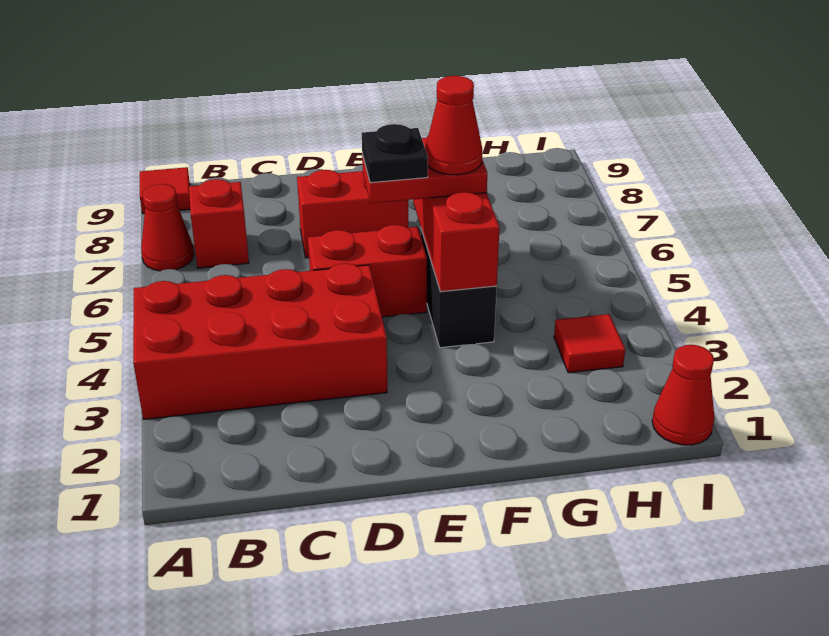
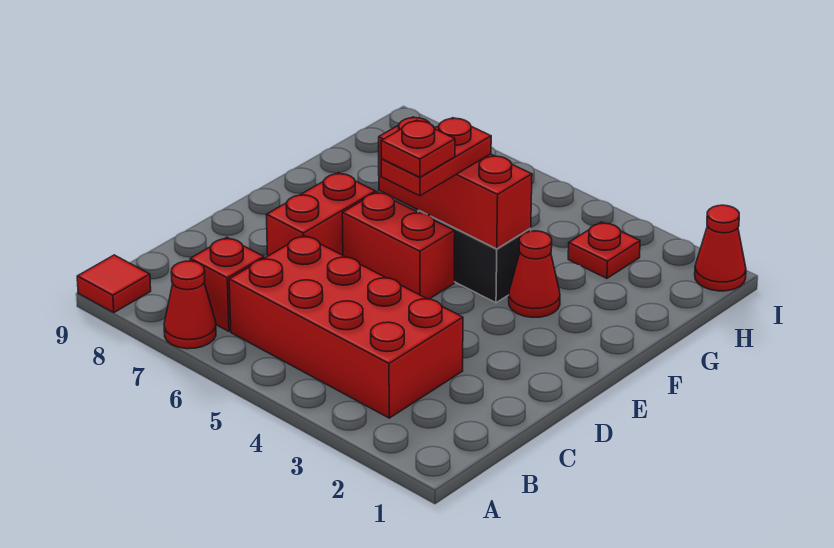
red 2x4 brick [133,263,387,419] -> red 2x4 brick turned to [229,235,463,418]
red 1x2 brick [308,225,427,317] -> red 1x2 brick turned to [342,192,455,299]
black 1x1 plate [362,124,428,183] -> red 1x1 plate [381,120,455,177]
red 1x1 cone [426,76,482,175] -> red 1x1 cone moved to [509,231,560,317]
red 1x1 tile [554,314,625,373] -> red 1x1 plate [568,222,640,278]

